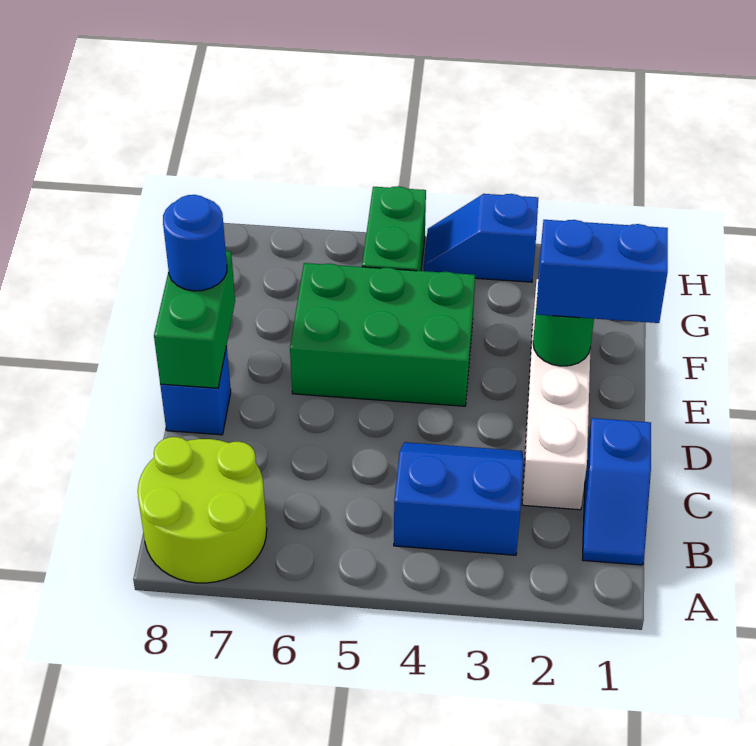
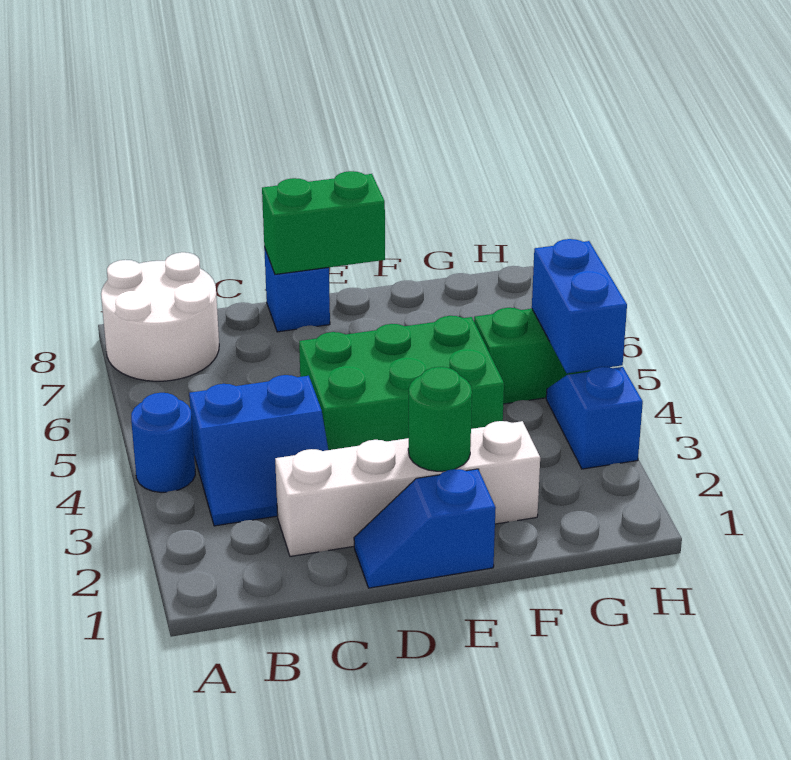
lime 2x2 round brick [138,437,267,583] -> white 2x2 round brick [101,252,219,381]
blue 1x2 slope [582,418,651,565] -> blue 1x2 slope moved to [354,469,496,588]
blue 2x2 slope [394,442,523,555] -> blue 2x2 slope turned to [189,375,328,526]
blue 1x2 brick [536,220,668,323] -> blue 1x2 brick moved to [532,239,627,373]
green 2x3 brick [290,263,475,406] -> green 2x3 brick turned to [299,316,504,450]
blue 1x1 round brick [163,195,227,291] -> blue 1x1 round brick moved to [131,393,195,492]

